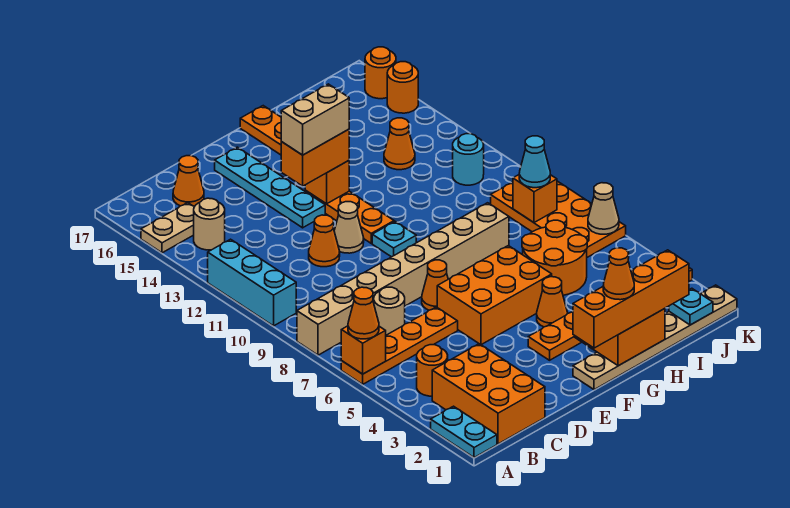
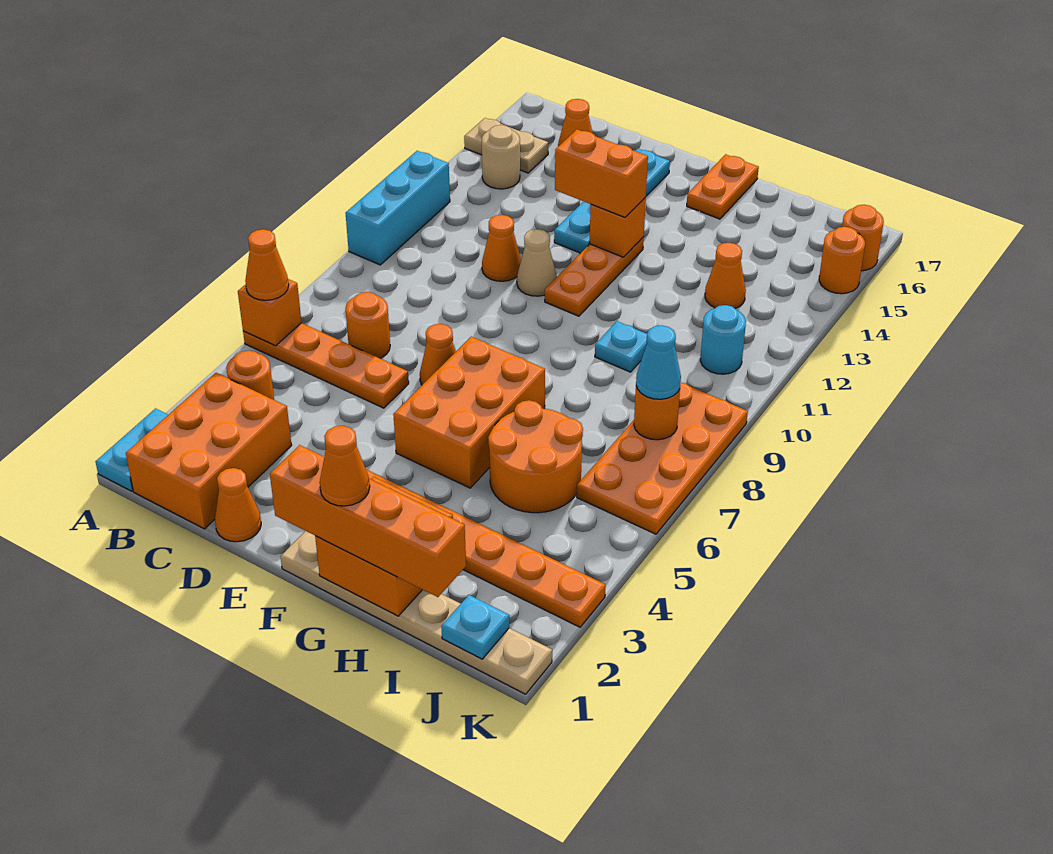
tan 1x8 brick [297,203,509,355] -> none
tan 1x1 round brick [374,287,405,335] -> orange 1x1 round brick [345,292,390,358]
orange 2x3 brick [437,246,552,345] -> orange 2x3 brick turned to [393,337,545,488]
tan 1x2 brick [281,84,349,155] -> none
cyan 1x1 plate [372,222,416,257] -> cyan 1x1 plate moved to [595,321,647,372]
orange 1x1 cone [537,277,568,327] -> orange 1x1 cone moved to [215,468,261,542]
orange 1x1 brick [513,175,557,223] -> orange 1x1 round brick [634,387,680,440]
tan 1x1 cone [588,183,619,234] -> none

